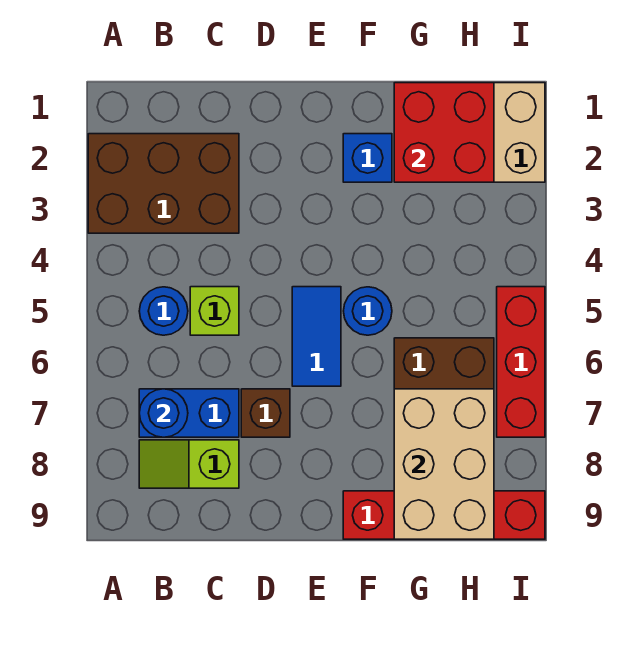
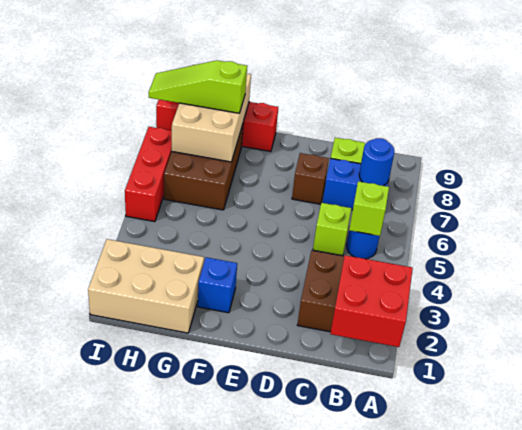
none -> lime 1x1 brick [349,181,389,236]
blue 1x2 tile [292,287,341,386] -> none
blue 1x1 round brick [344,287,392,335] -> none
red 2x2 brick [394,83,494,182] -> red 2x2 brick moved to [330,255,413,347]
none -> lime 1x3 slope [148,60,247,113]

